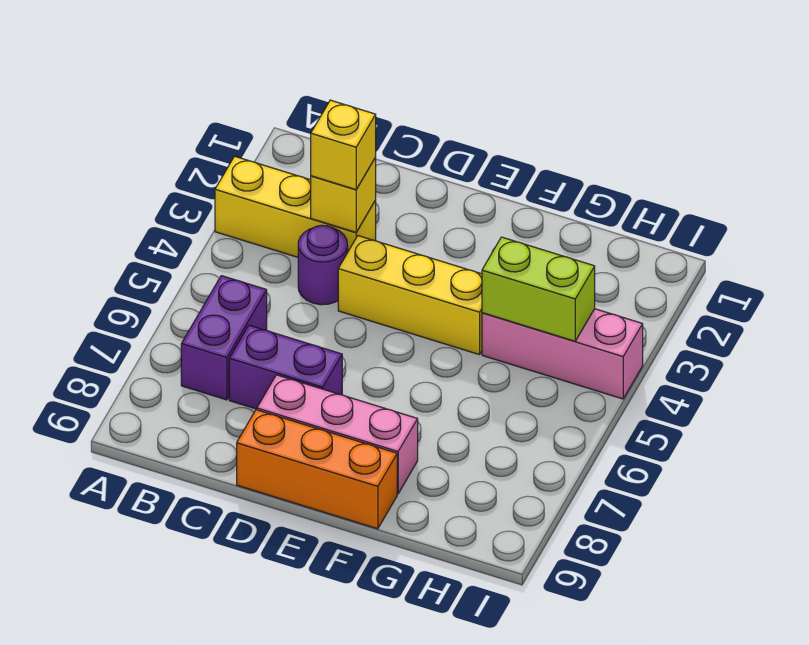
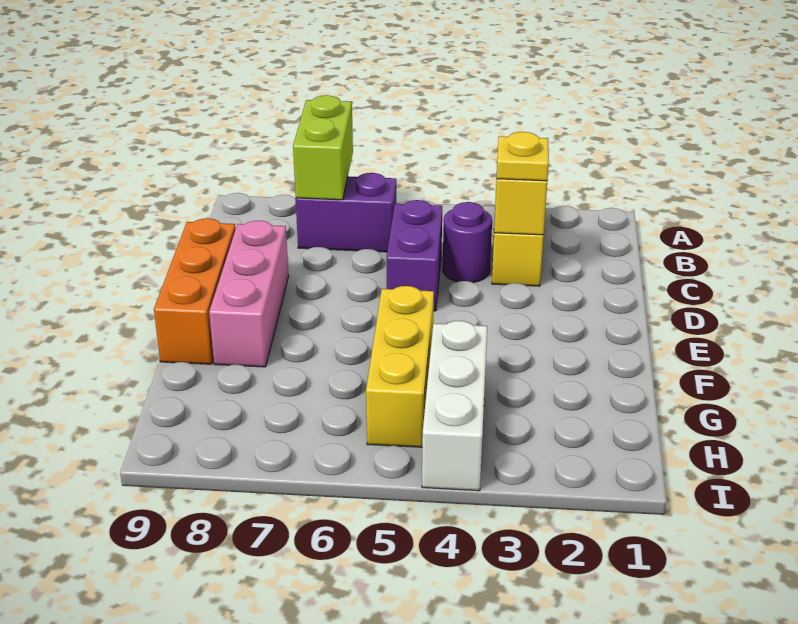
yellow 1x1 brick [311,100,376,190] -> yellow 1x1 plate [497,132,549,181]
purple 1x2 brick [229,325,342,409] -> purple 1x2 brick moved to [387,200,442,311]
yellow 1x3 brick [338,236,482,355] -> yellow 1x3 brick moved to [366,286,434,447]
pink 1x3 brick [482,309,643,399] -> white 1x3 brick [422,321,487,491]
lime 1x2 brick [482,237,595,341] -> lime 1x2 brick moved to [293,95,353,200]

